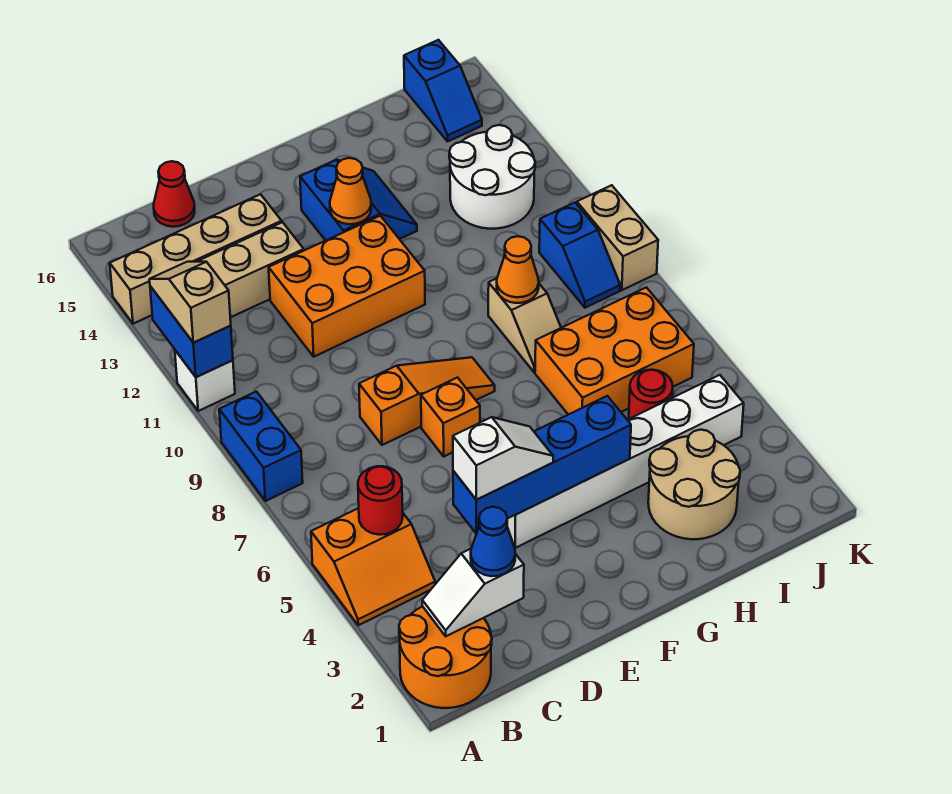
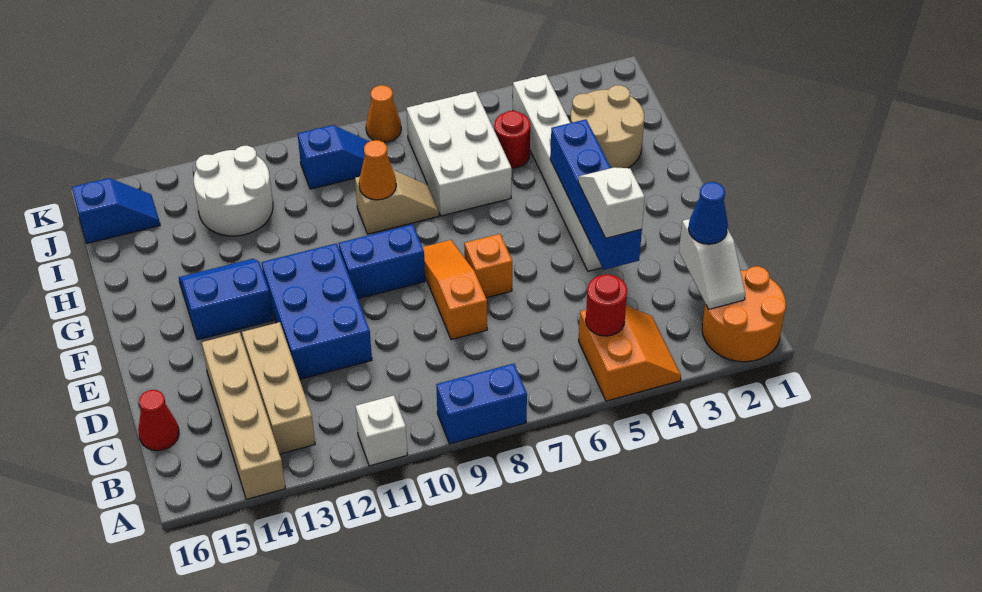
blue 1x2 brick [150,286,233,377] -> blue 1x2 brick moved to [339,224,425,299]
tan 1x2 slope [150,262,231,343] -> none
orange 2x3 brick [269,216,425,357] -> blue 2x3 brick [262,243,372,379]
orange 1x1 cone [330,158,371,224] -> orange 1x1 cone moved to [366,85,401,142]
orange 2x3 brick [535,287,694,415] -> white 2x3 brick [407,91,512,216]
tan 1x2 brick [577,185,658,290] -> none

